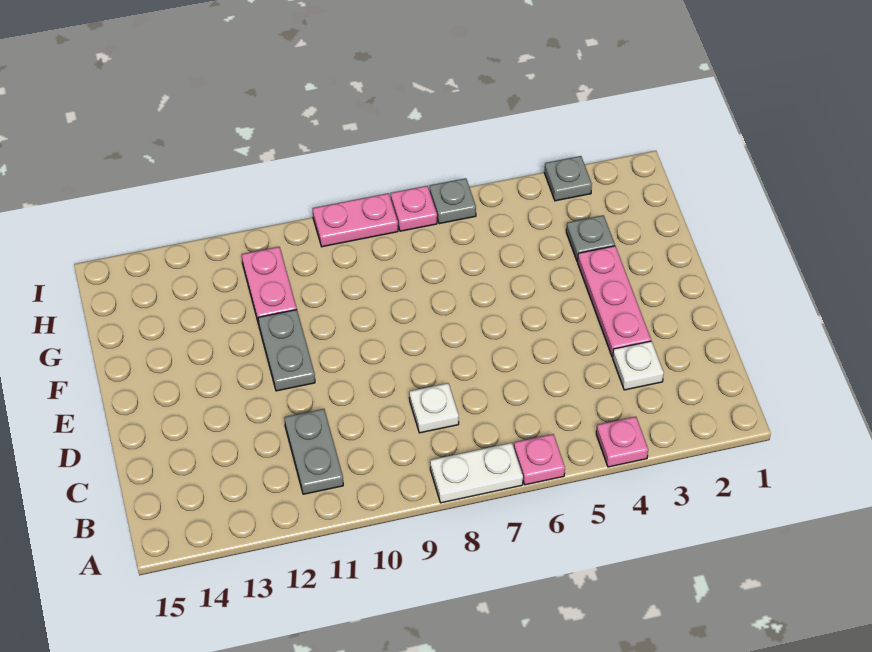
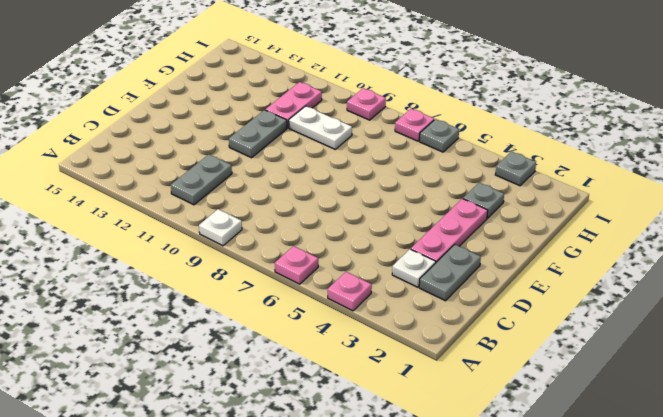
white 1x2 plate [430,443,523,503] -> white 1x2 plate moved to [289,106,352,149]
none -> grey 1x2 plate [419,245,481,301]
white 1x1 plate [409,383,459,433] -> white 1x1 plate moved to [199,209,242,246]
pink 1x2 plate [313,193,398,247] -> pink 1x1 plate [347,88,386,120]

